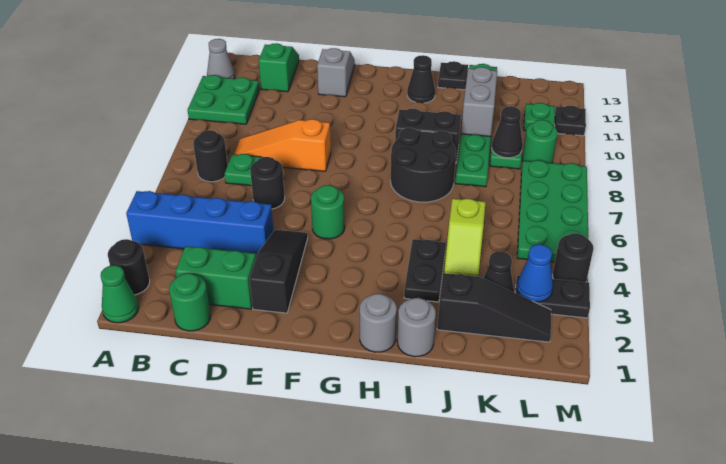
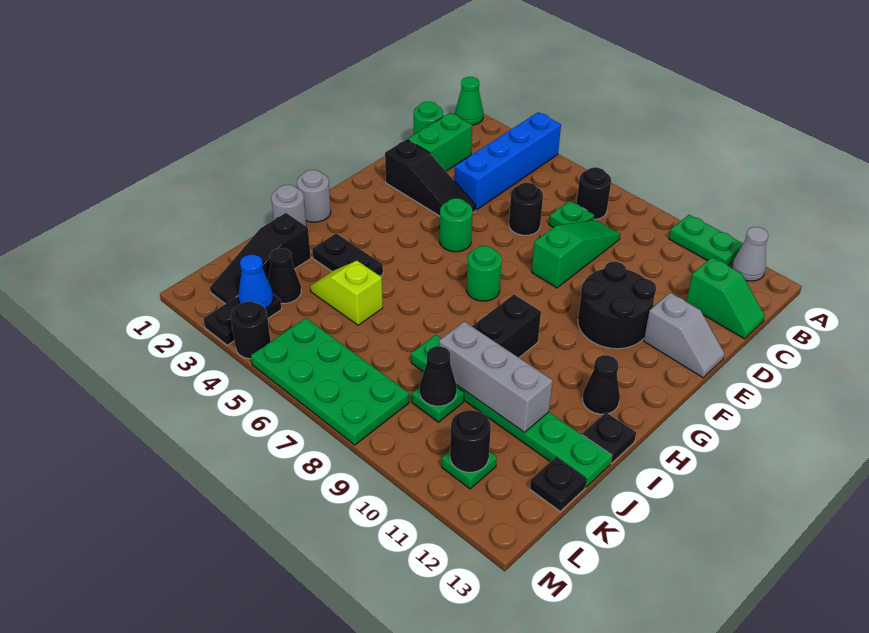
black 1x1 round brick [108,239,150,295] -> black 1x1 round brick moved to [450,410,491,472]
green 2x2 plate [188,75,259,124] -> green 1x2 plate [669,215,743,265]
orange 1x3 slope [234,119,331,171] -> green 1x3 slope [532,220,620,288]
black 2x2 round brick [390,128,456,202] -> black 2x2 round brick moved to [578,262,656,349]
grey 1x2 brick [461,67,497,137] -> grey 1x3 brick [439,321,553,432]
green 1x1 round brick [522,120,557,163] -> green 1x1 round brick moved to [467,246,502,301]
black 1x1 plate [555,106,586,136] -> black 1x1 plate moved to [530,457,587,511]

